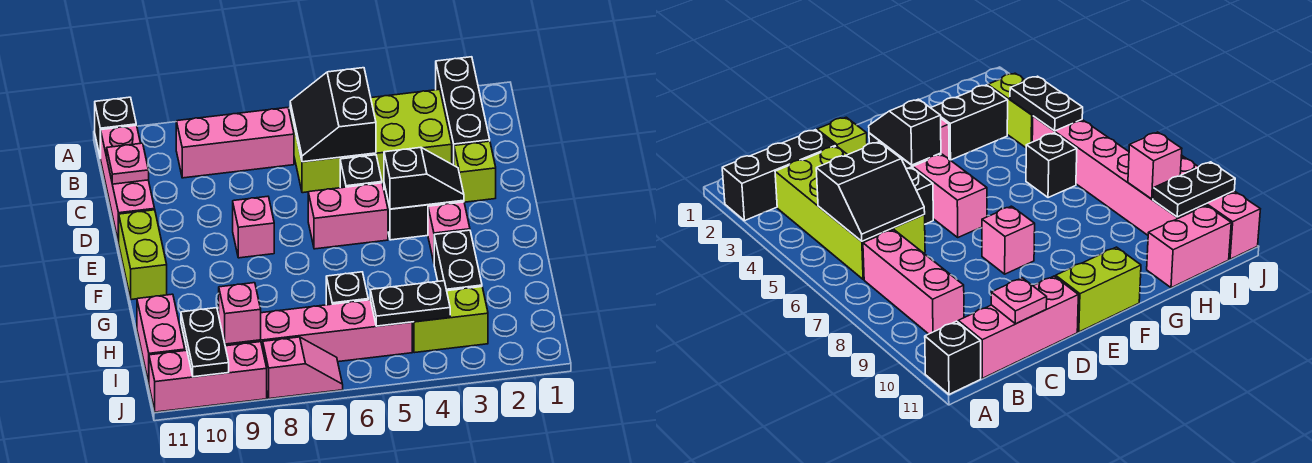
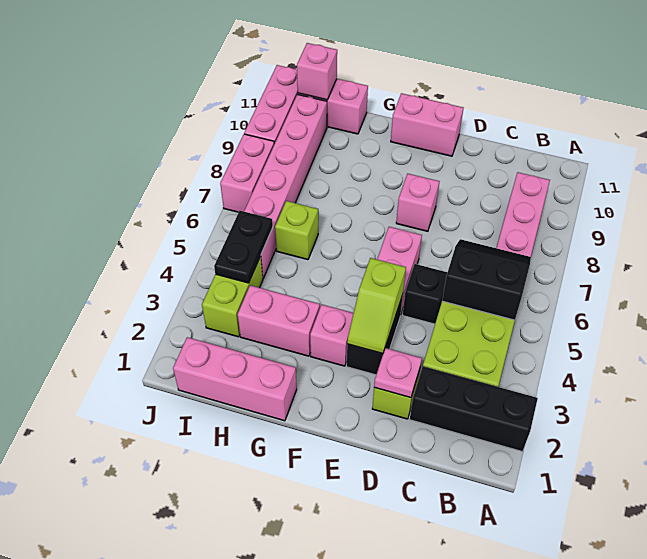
black 1x1 brick [95,97,136,158] -> none
pink 1x3 brick [101,125,155,243] -> pink 1x3 brick moved to [173,337,297,421]
pink 1x1 plate [107,143,149,184] -> pink 1x1 plate moved to [374,348,422,398]
black 1x2 slope [384,147,464,209] -> lime 1x2 slope [347,258,406,354]
lime 1x2 brick [119,210,167,300] -> pink 1x2 brick [391,93,463,156]
black 1x2 brick [434,230,482,291] -> pink 1x2 brick [238,285,320,356]
black 1x1 brick [326,272,368,305] -> lime 1x1 brick [275,201,318,260]
pink 1x1 brick [219,283,261,344] -> pink 1x1 brick moved to [297,43,337,100]
black 1x2 plate [181,308,229,377] -> none
pink 1x2 slope [263,337,343,399] -> pink 1x2 brick [220,134,274,212]

